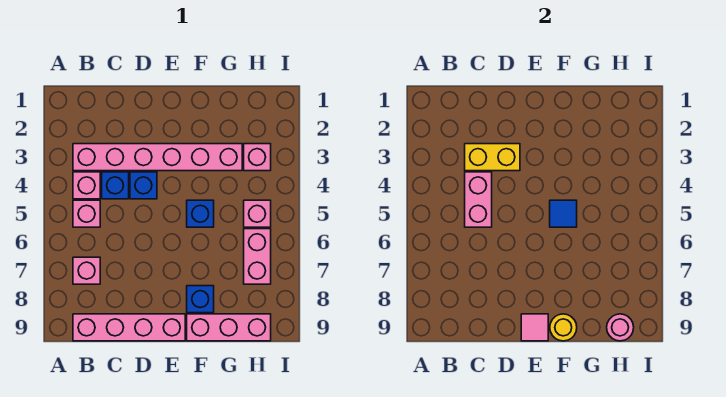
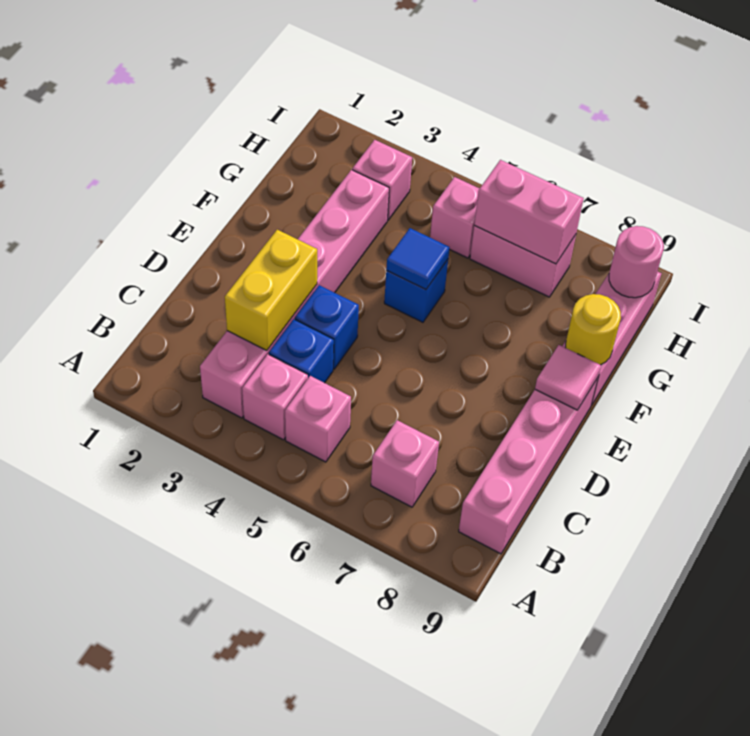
pink 1x2 brick [465,172,492,227] -> pink 1x2 brick moved to [474,160,584,264]
blue 1x1 brick [187,286,214,313] -> none

